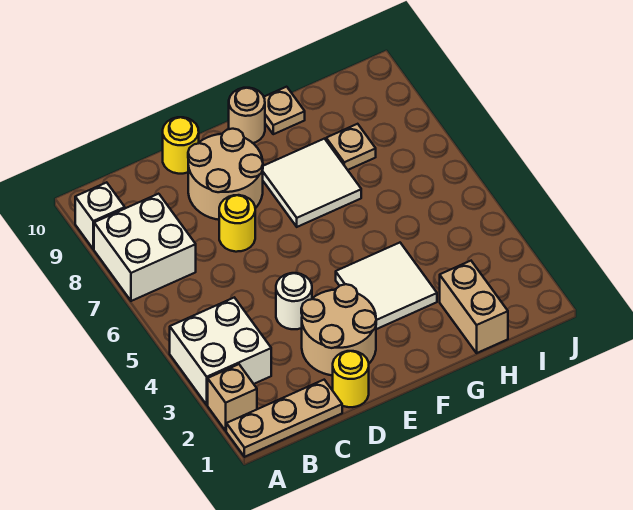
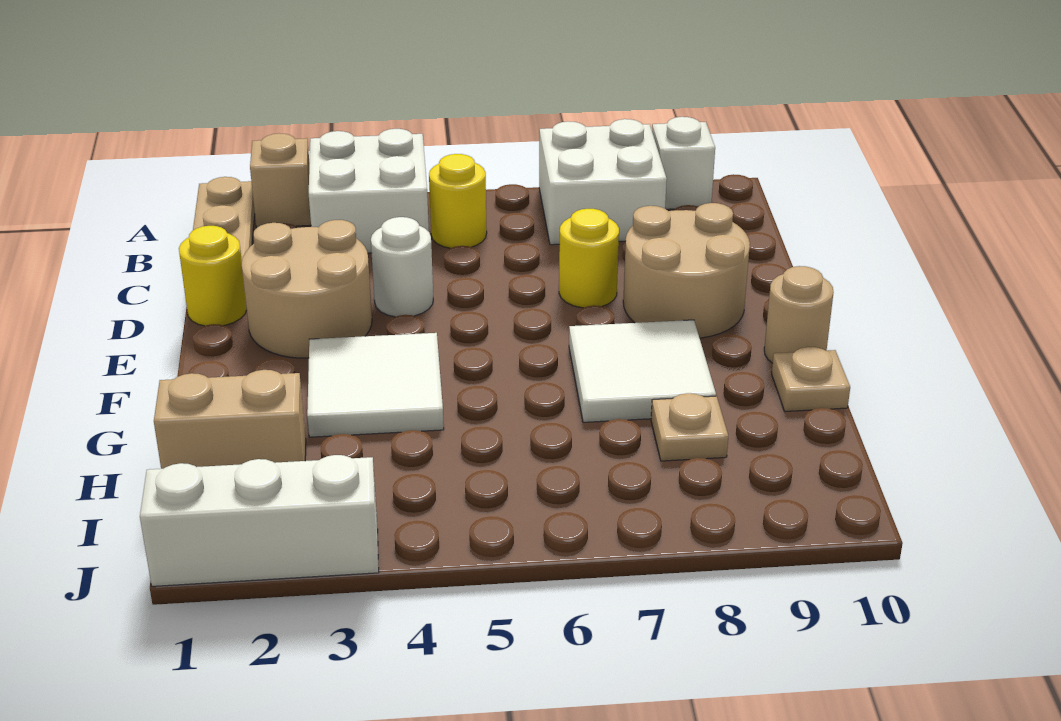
yellow 1x1 round brick [163,117,199,174] -> yellow 1x1 round brick moved to [429,154,487,248]
none -> white 1x3 brick [140,455,379,586]

